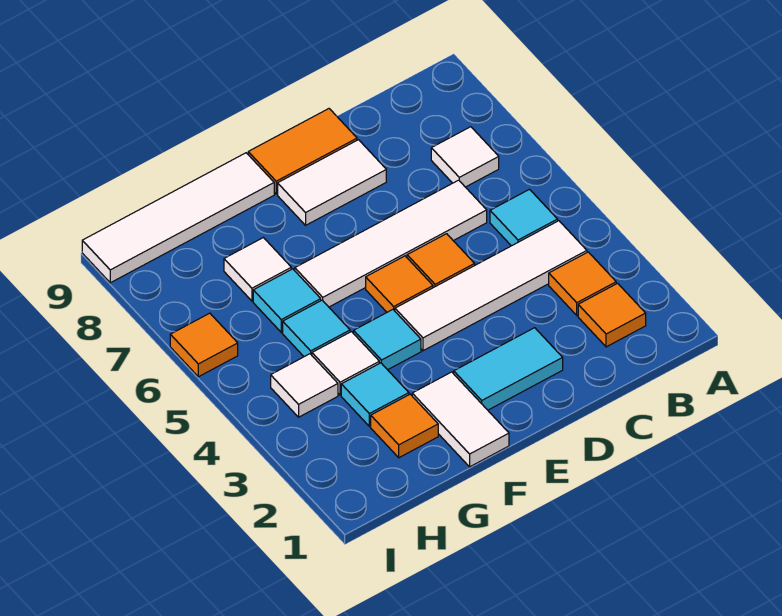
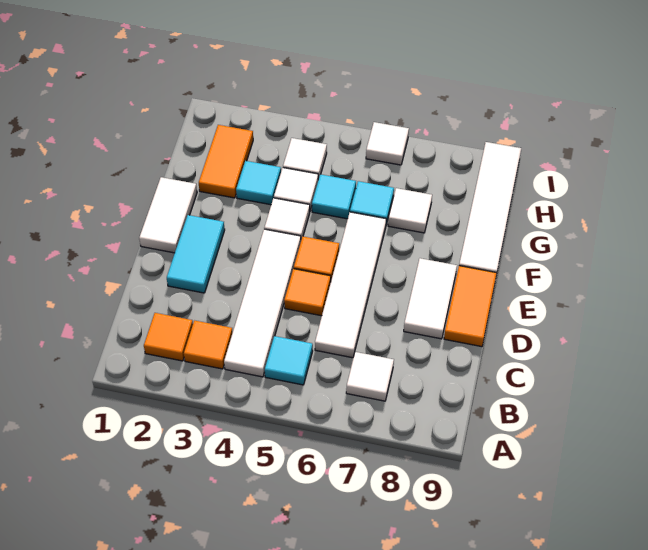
white 1x2 tile [412,372,509,467] -> white 1x2 tile turned to [139,177,197,253]
cyan 1x1 tile [354,310,421,370] -> white 1x1 tile [264,198,310,240]
orange 1x1 tile [371,394,438,458] -> orange 1x2 tile [199,125,253,198]
orange 1x1 tile [170,313,238,377] -> white 1x1 tile [366,122,409,165]

